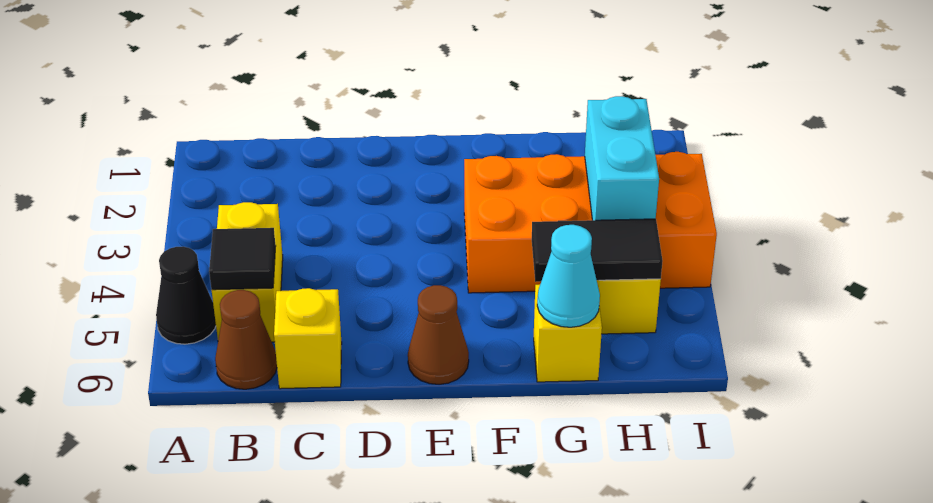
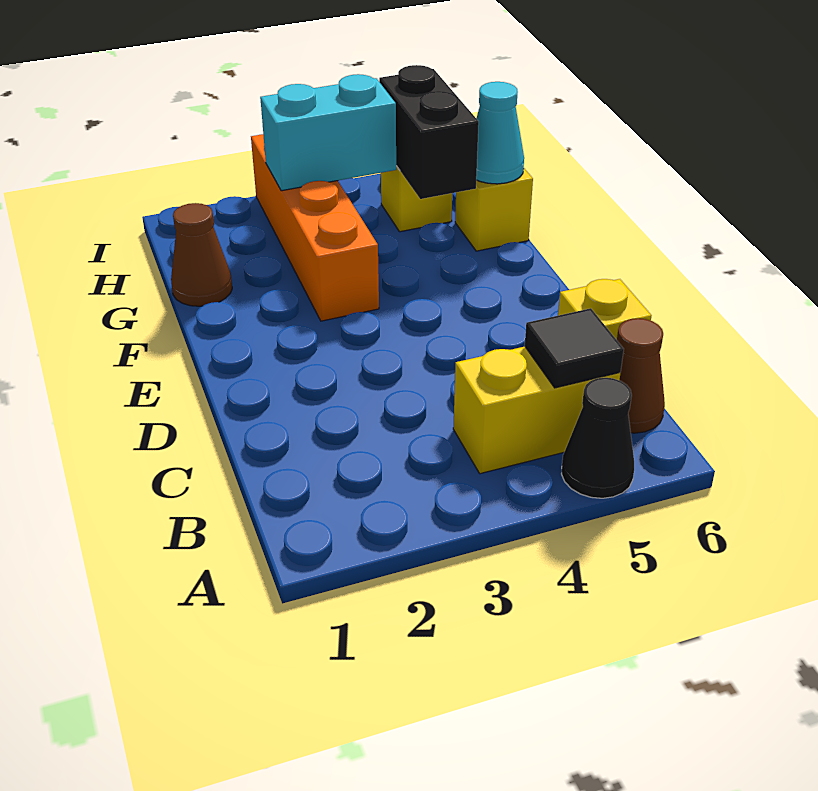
brown 1x1 cone [408,285,469,384] -> brown 1x1 cone moved to [171,203,232,306]
orange 2x4 brick [464,152,717,293] -> orange 1x4 brick [251,134,379,321]
black 1x2 tile [532,219,663,282] -> black 1x2 brick [379,65,479,199]

